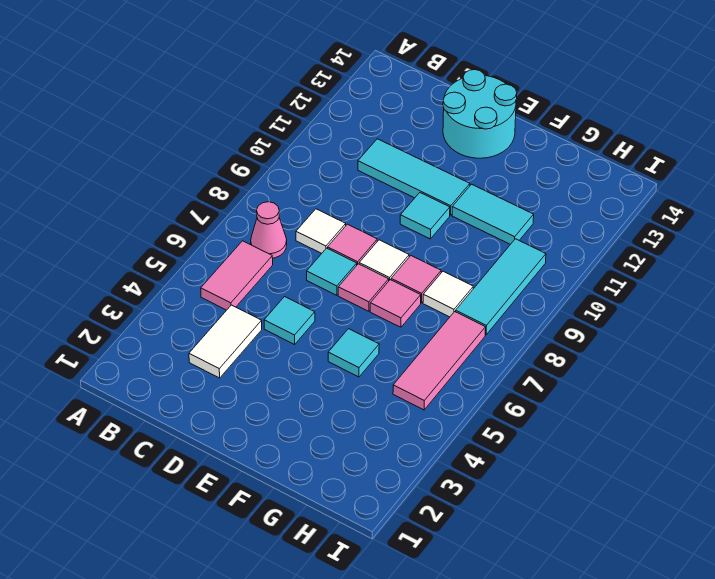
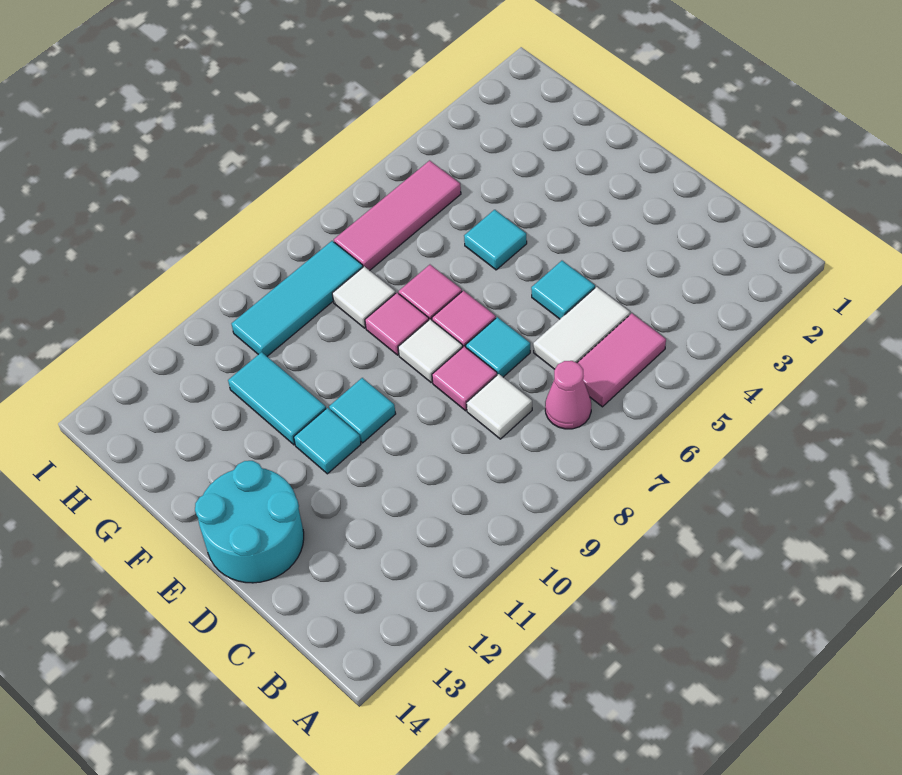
white 1x2 tile [189,305,262,378] -> white 1x2 tile moved to [533,287,630,369]
cyan 1x3 tile [358,139,470,215] -> cyan 1x1 tile [294,408,361,474]

